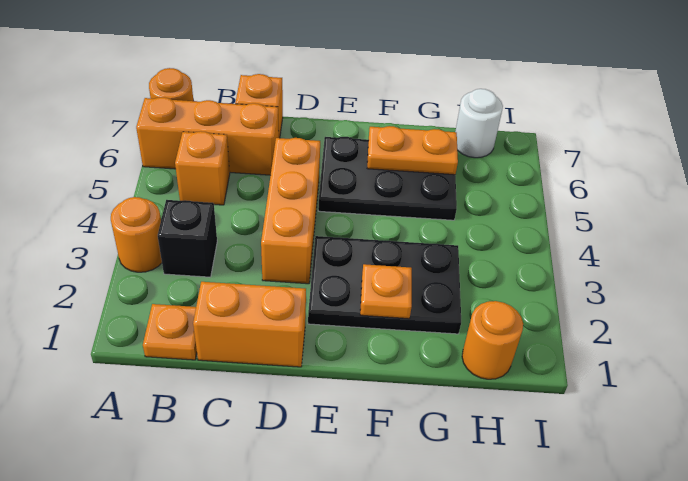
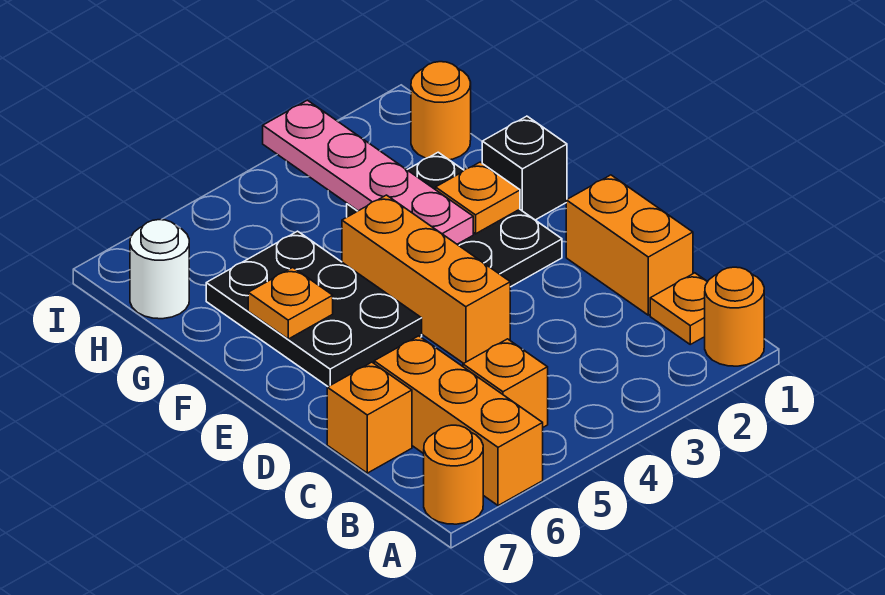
orange 1x1 round brick [111,197,162,272] -> orange 1x1 round brick moved to [705,267,764,366]
black 1x1 brick [158,200,217,277] -> black 1x1 brick moved to [482,116,567,220]
orange 1x3 brick [261,138,320,284] -> orange 1x3 brick turned to [342,195,510,363]
none -> pink 1x4 plate [263,100,473,244]
orange 1x2 plate [367,126,458,175] -> orange 1x1 plate [248,267,333,339]

